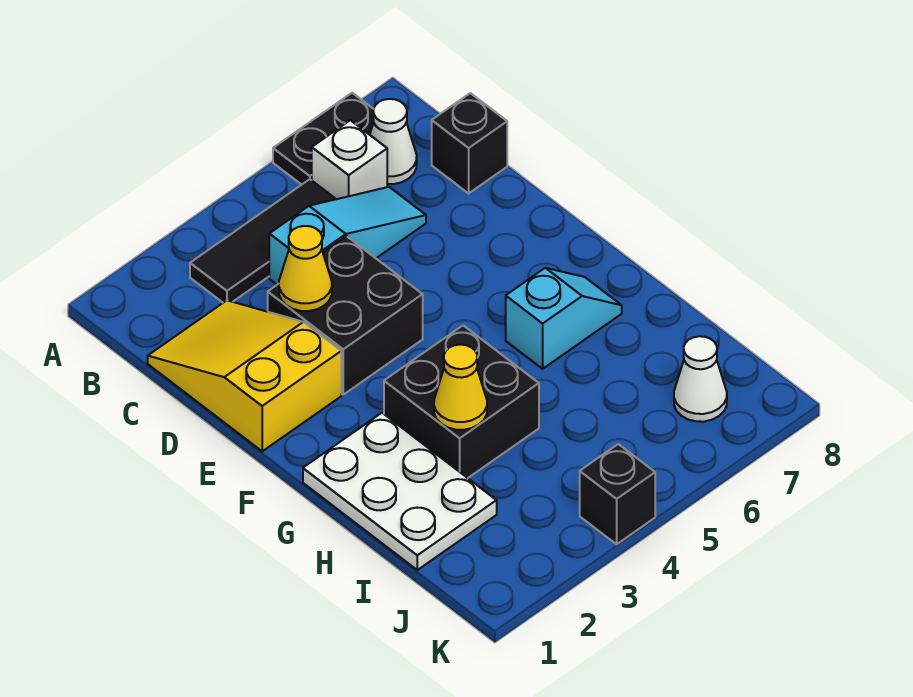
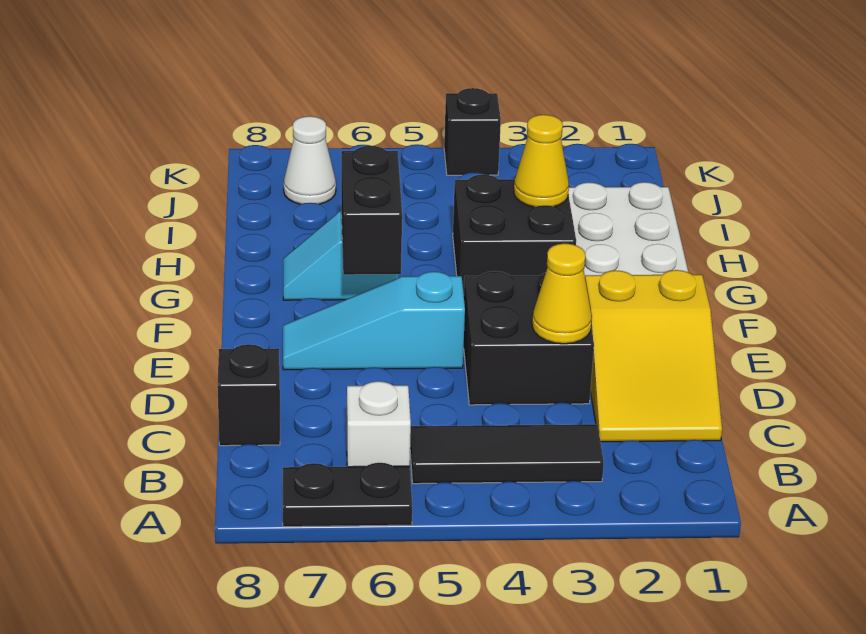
white 1x1 cone [370,99,417,184] -> none
cyan 1x3 slope [269,187,426,285] -> cyan 1x3 slope moved to [283,272,465,370]
none -> black 1x2 brick [341,146,402,275]

